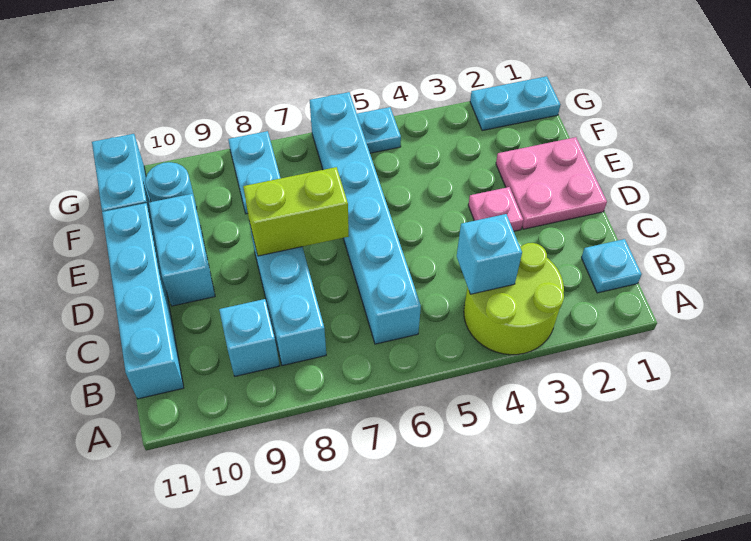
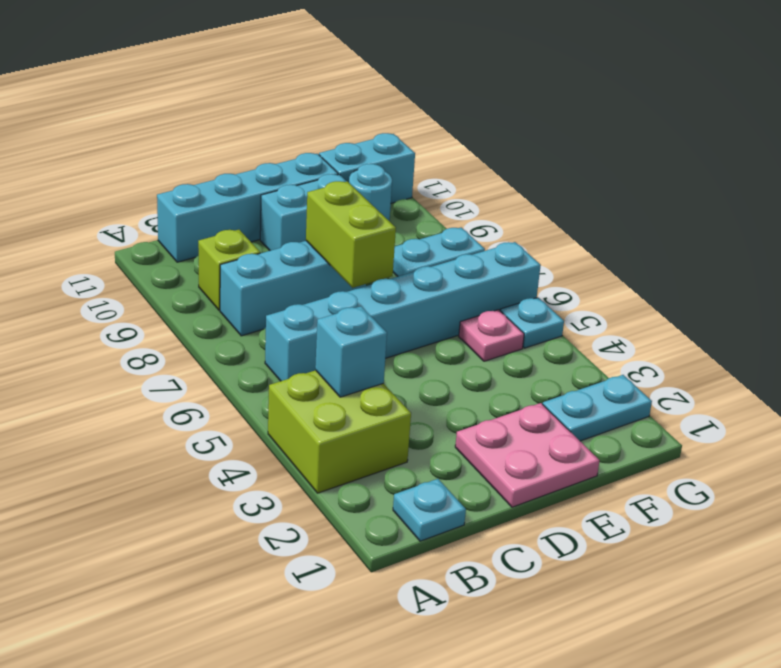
lime 2x2 round brick [464,243,564,355] -> lime 2x2 brick [268,370,411,493]
cyan 1x1 brick [219,299,279,376] -> lime 1x1 brick [198,230,260,310]
pink 1x1 plate [468,187,523,231] -> pink 1x1 plate moved to [459,310,524,361]
cyan 1x2 plate [470,76,560,131] -> cyan 1x2 plate turned to [543,375,652,441]

